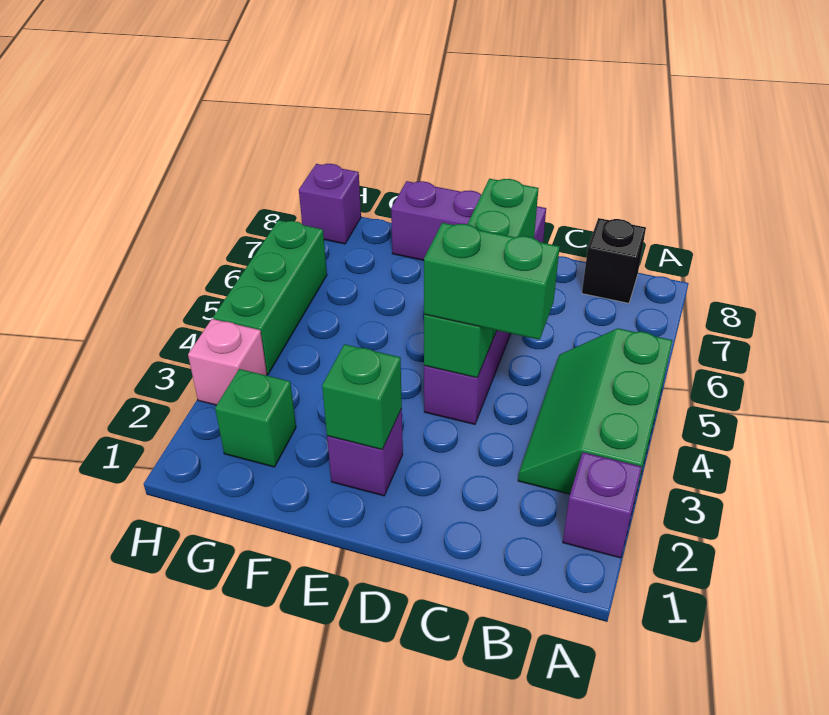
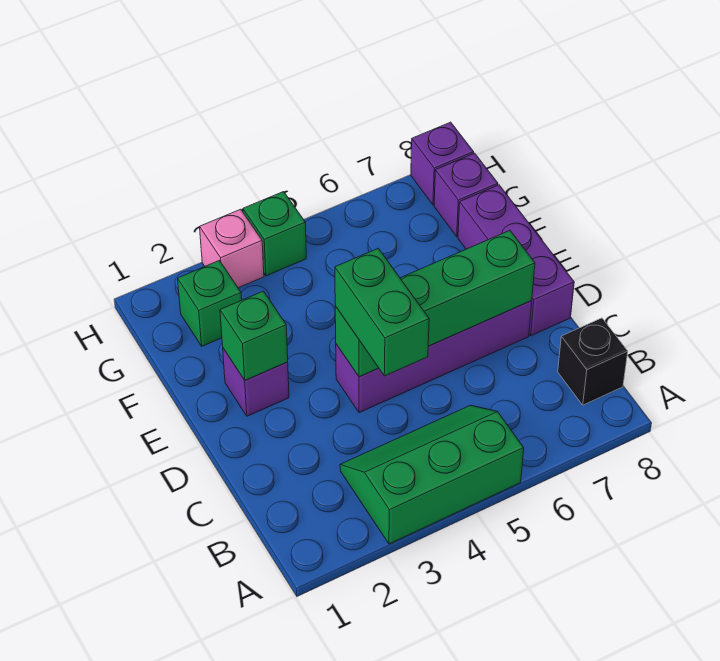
purple 1x1 brick [563,452,642,558] -> purple 1x1 brick moved to [434,153,498,237]
green 1x3 brick [213,220,327,374] -> green 1x1 brick [243,192,306,276]

